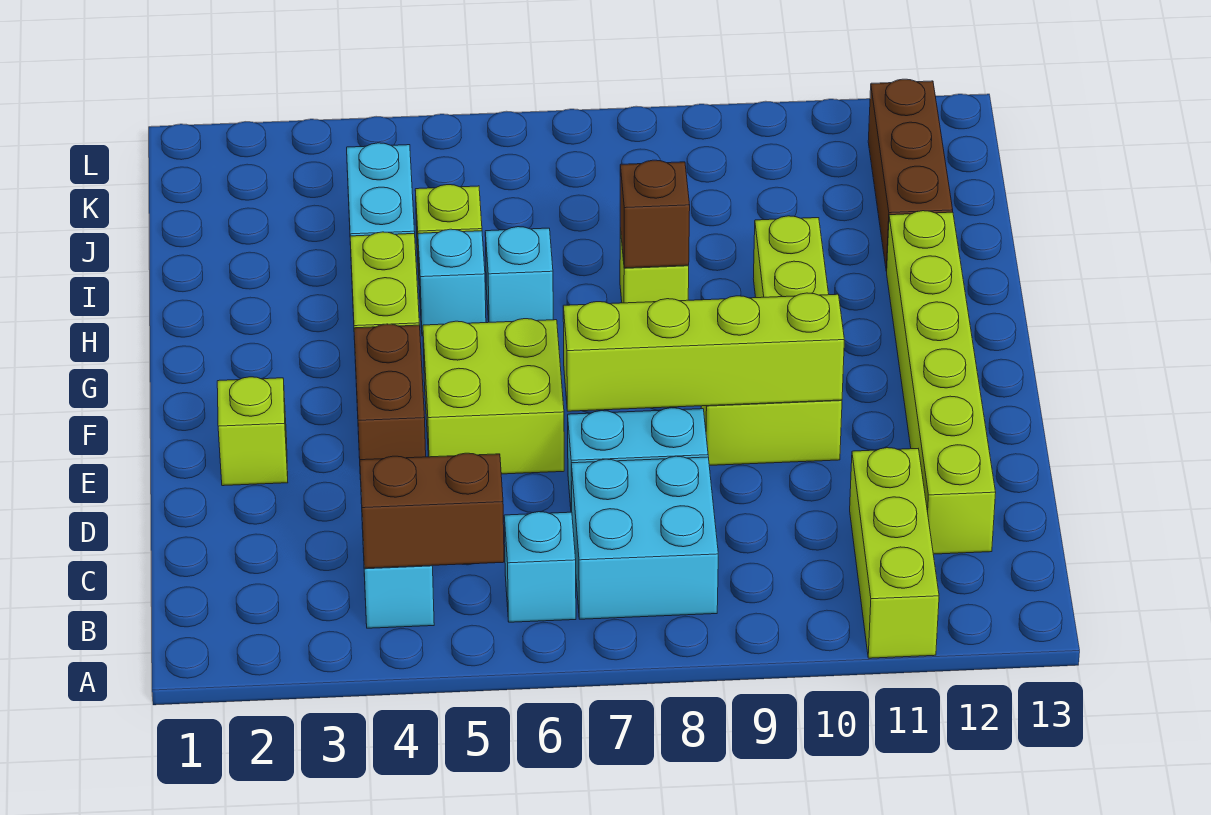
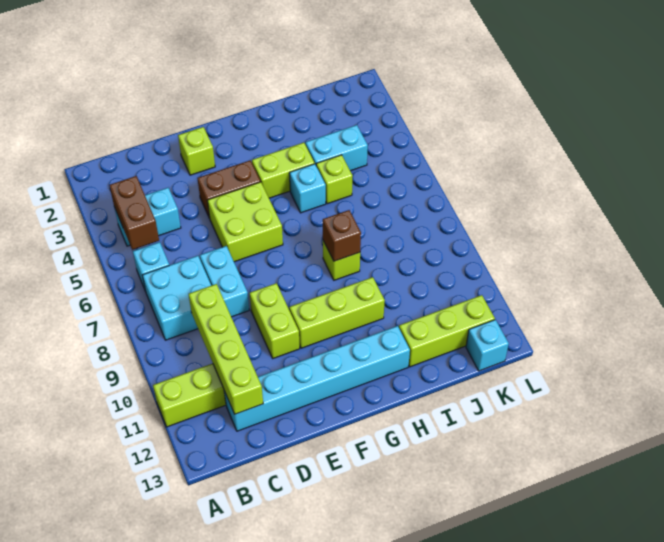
lime 1x6 brick [887,211,996,554] -> cyan 1x6 brick [224,326,410,431]
lime 1x4 brick [563,293,844,411] -> lime 1x4 brick moved to [189,284,263,414]
cyan 1x1 brick [485,227,553,322] -> cyan 1x1 brick moved to [466,320,509,371]
brown 1x3 brick [868,79,953,271] -> lime 1x3 brick [399,295,495,367]

